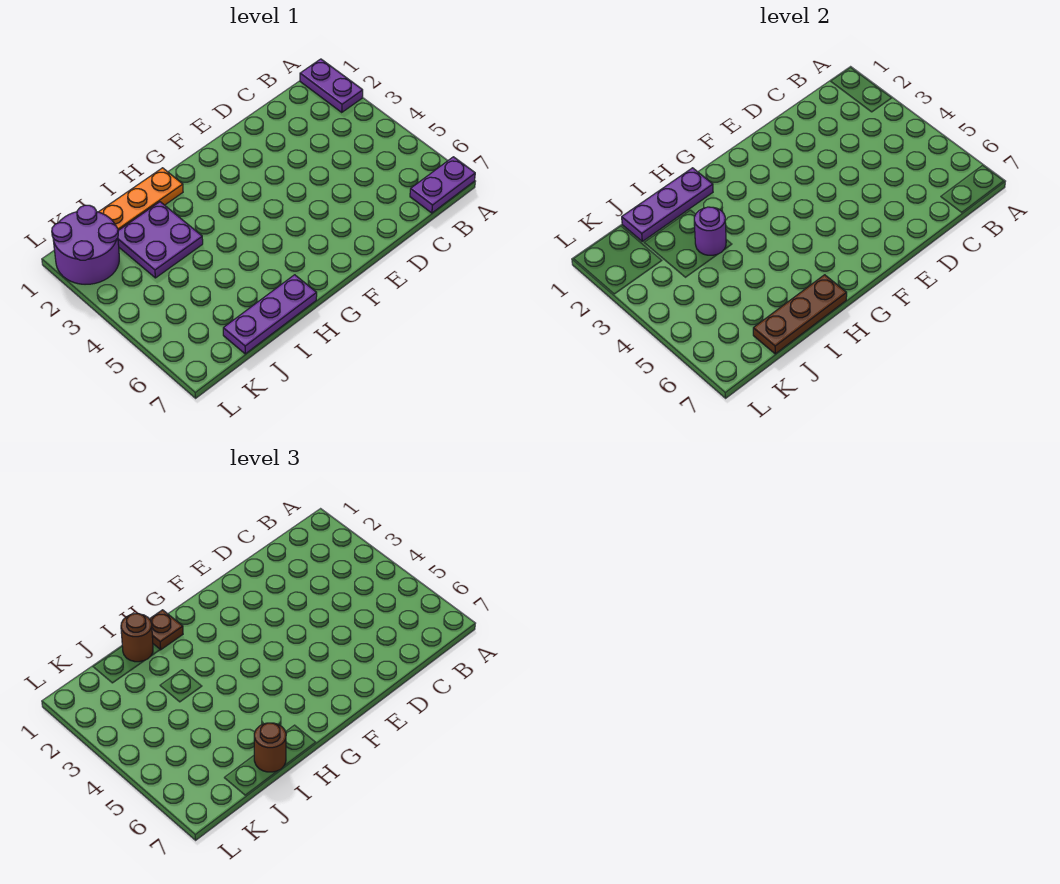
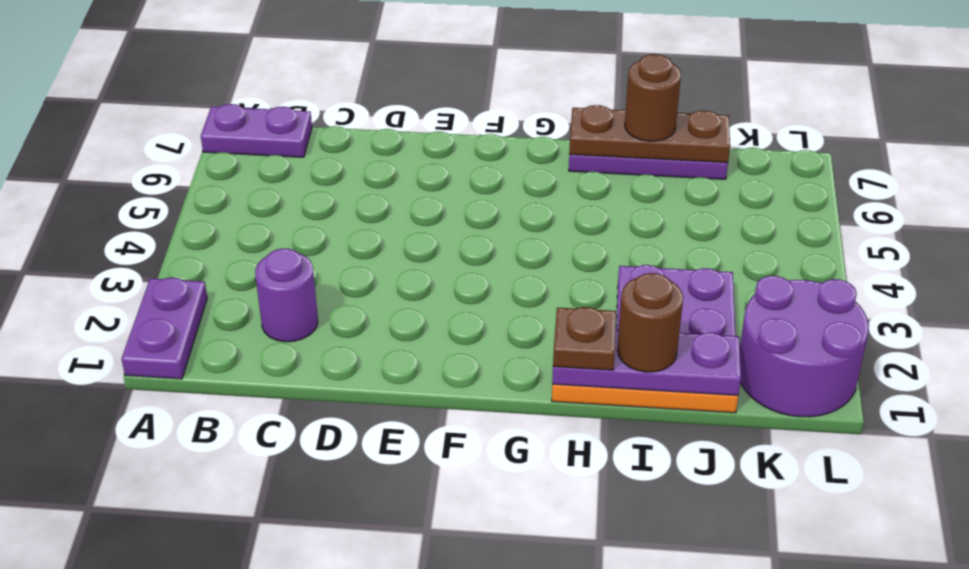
purple 1x1 round brick [694,207,726,255] -> purple 1x1 round brick moved to [255,248,318,342]

